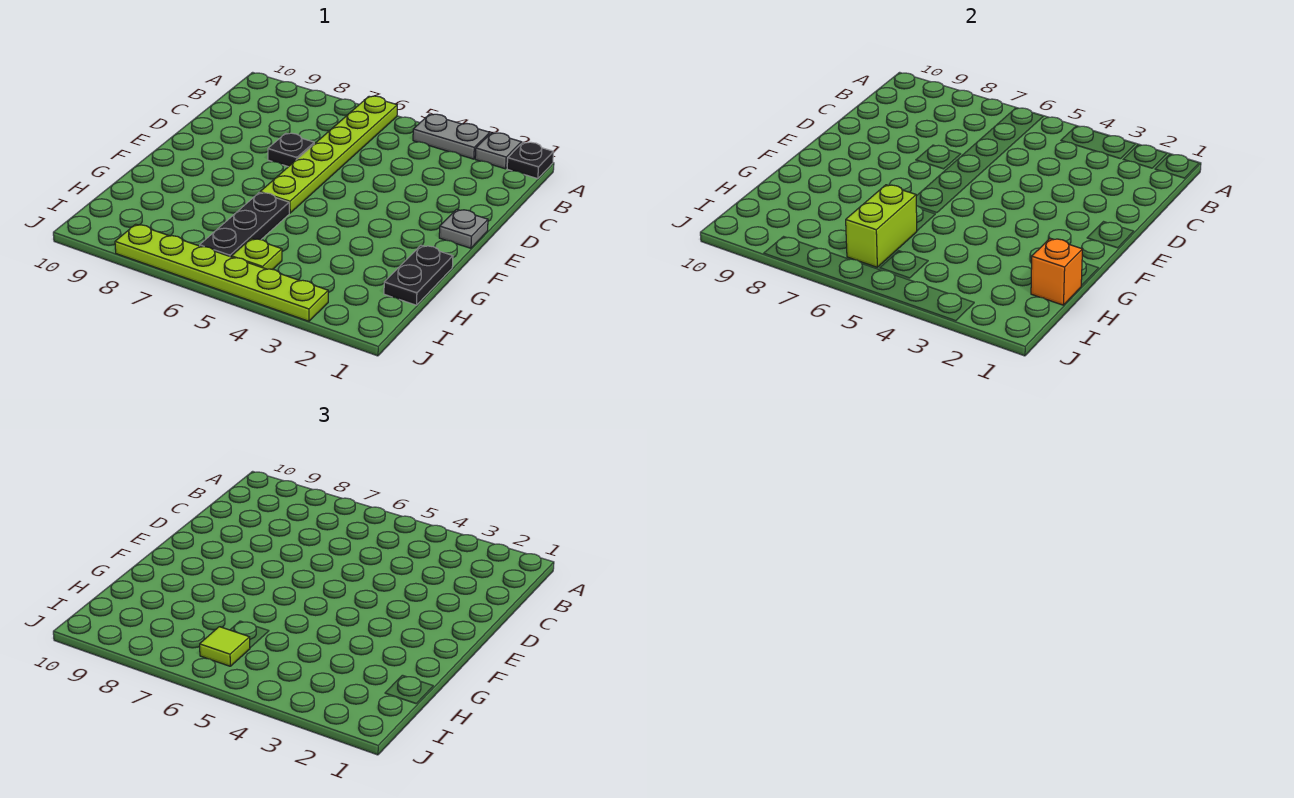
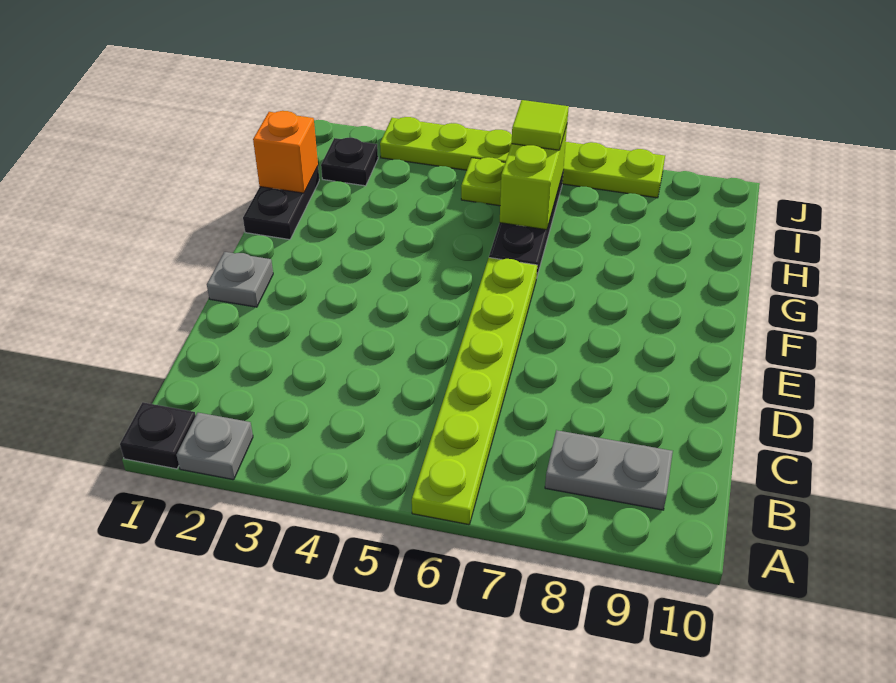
grey 1x2 plate [413,114,490,159] -> grey 1x2 plate moved to [545,430,673,510]
black 1x1 plate [268,133,314,167] -> black 1x1 plate moved to [321,138,378,186]

